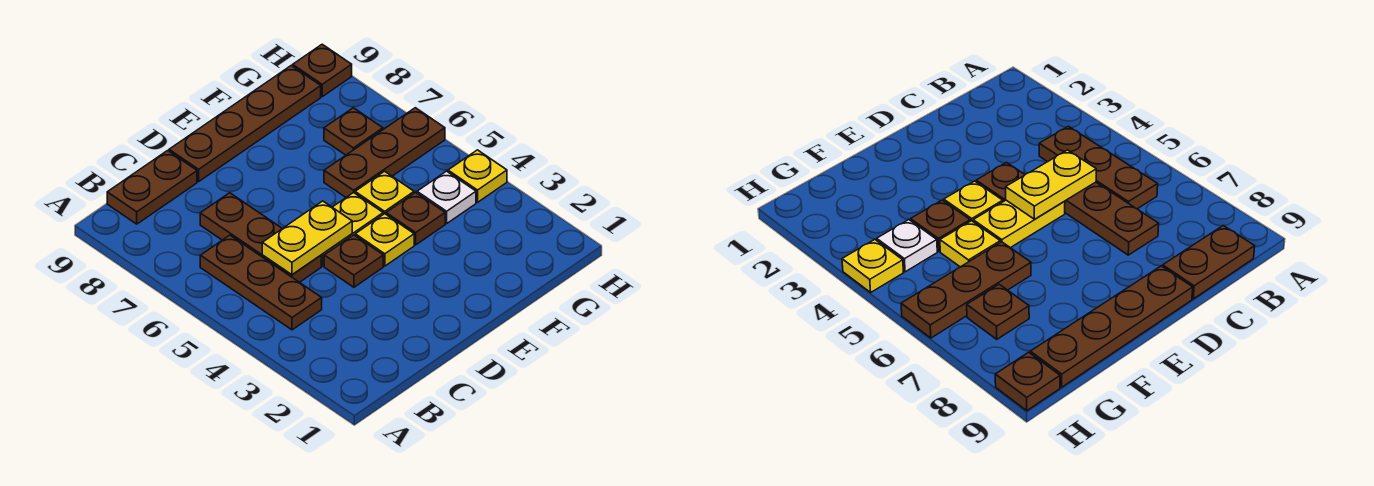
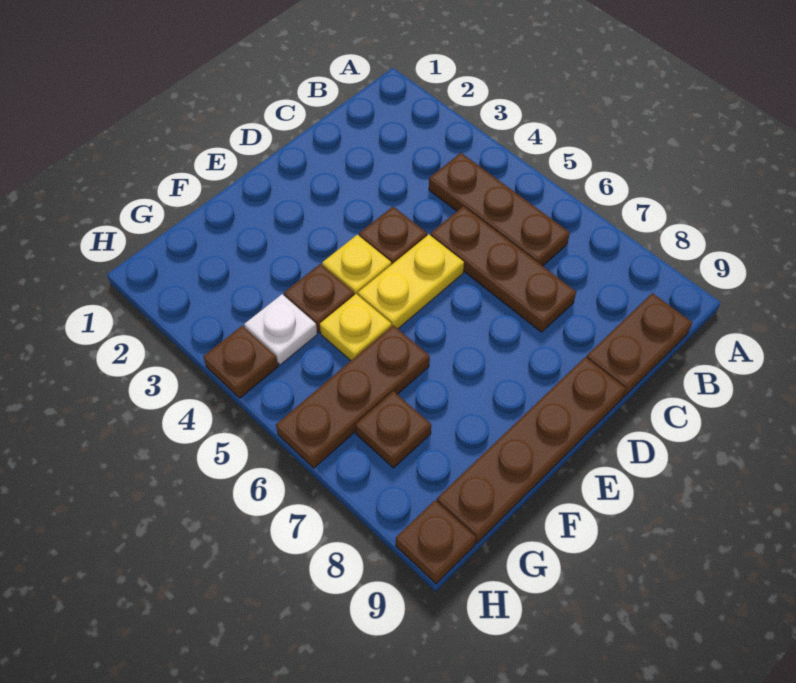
yellow 1x2 plate [262,201,352,275] -> none
yellow 1x1 plate [448,150,507,202] -> brown 1x1 plate [203,326,278,398]

